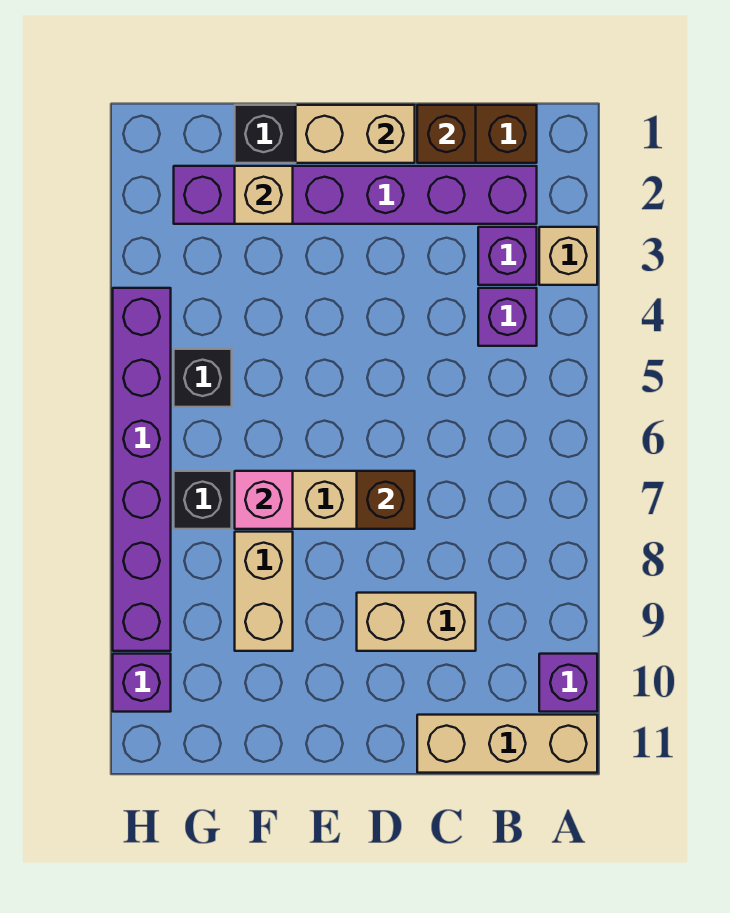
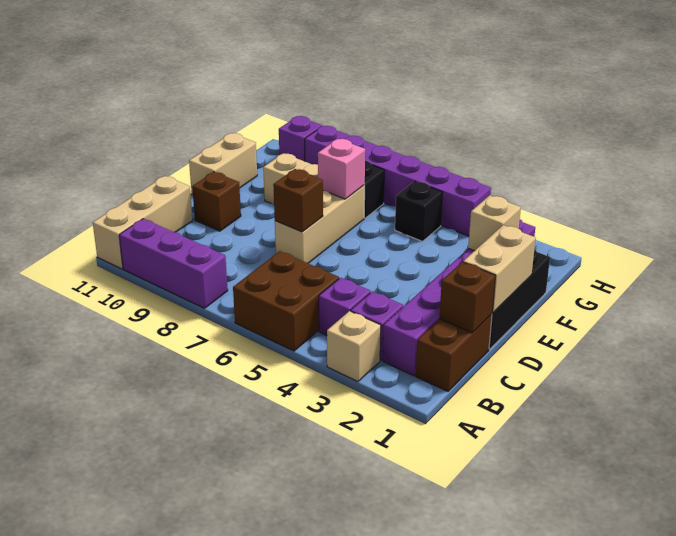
none -> brown 2x2 brick [233,251,339,351]
purple 1x1 brick [539,654,597,712] -> purple 1x3 brick [119,219,228,308]
tan 1x2 brick [357,593,476,651] -> tan 1x2 brick moved to [189,133,257,194]
none -> brown 1x1 brick [192,172,241,231]

